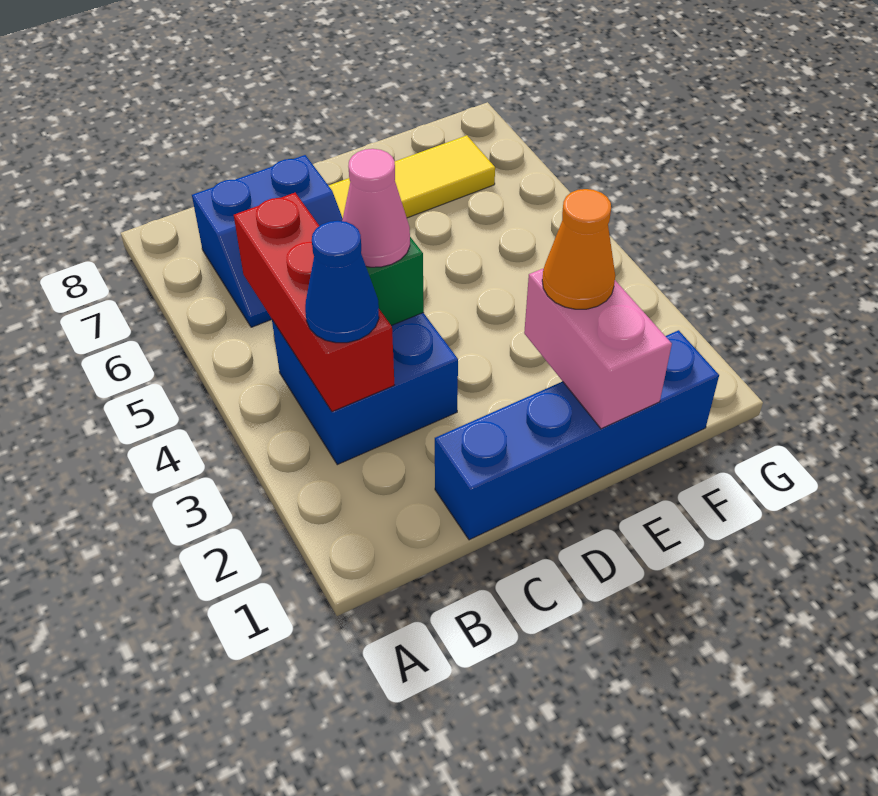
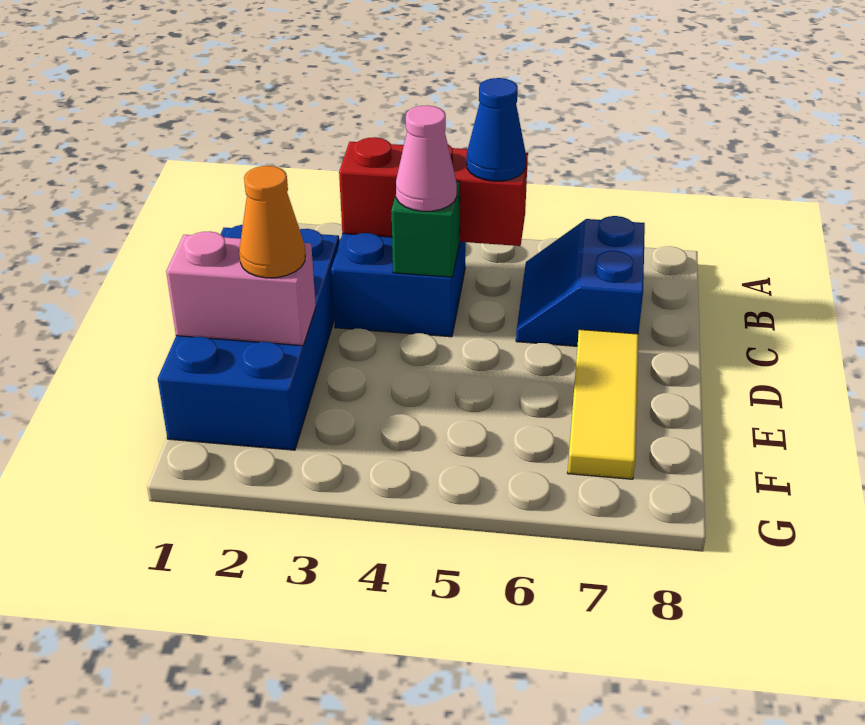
blue 1x1 cone [305,221,379,343] -> blue 1x1 cone moved to [467,78,526,181]
blue 1x4 brick [435,330,719,540] -> blue 2x4 brick [158,225,339,450]

